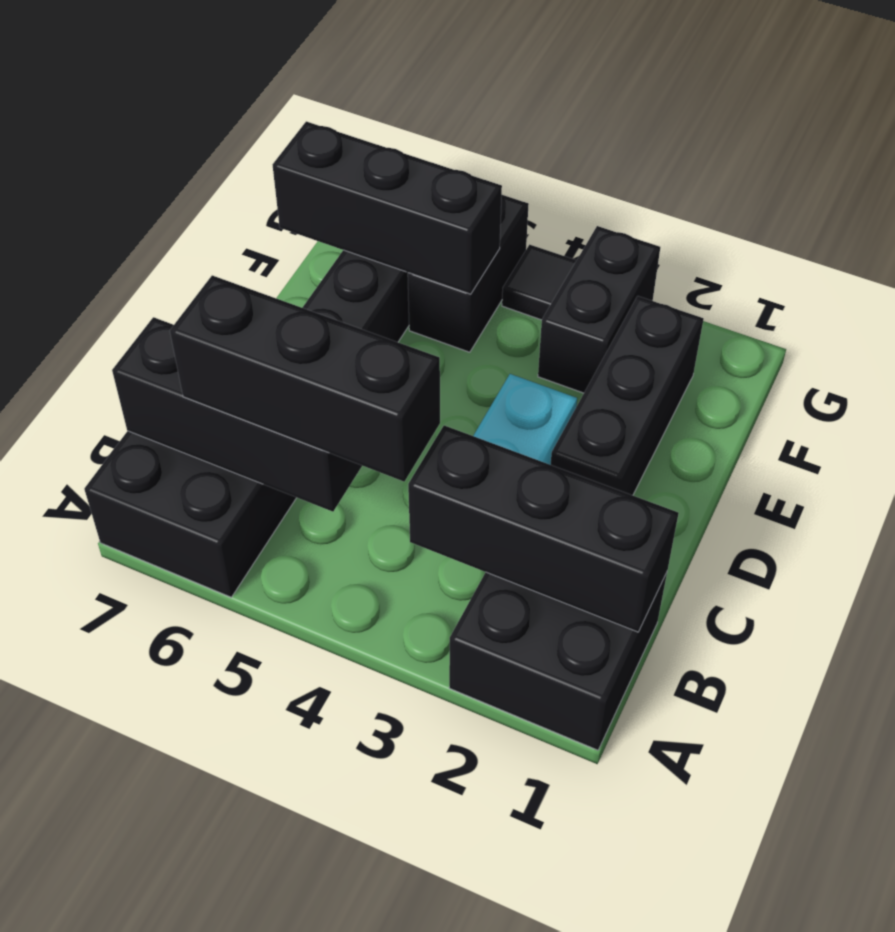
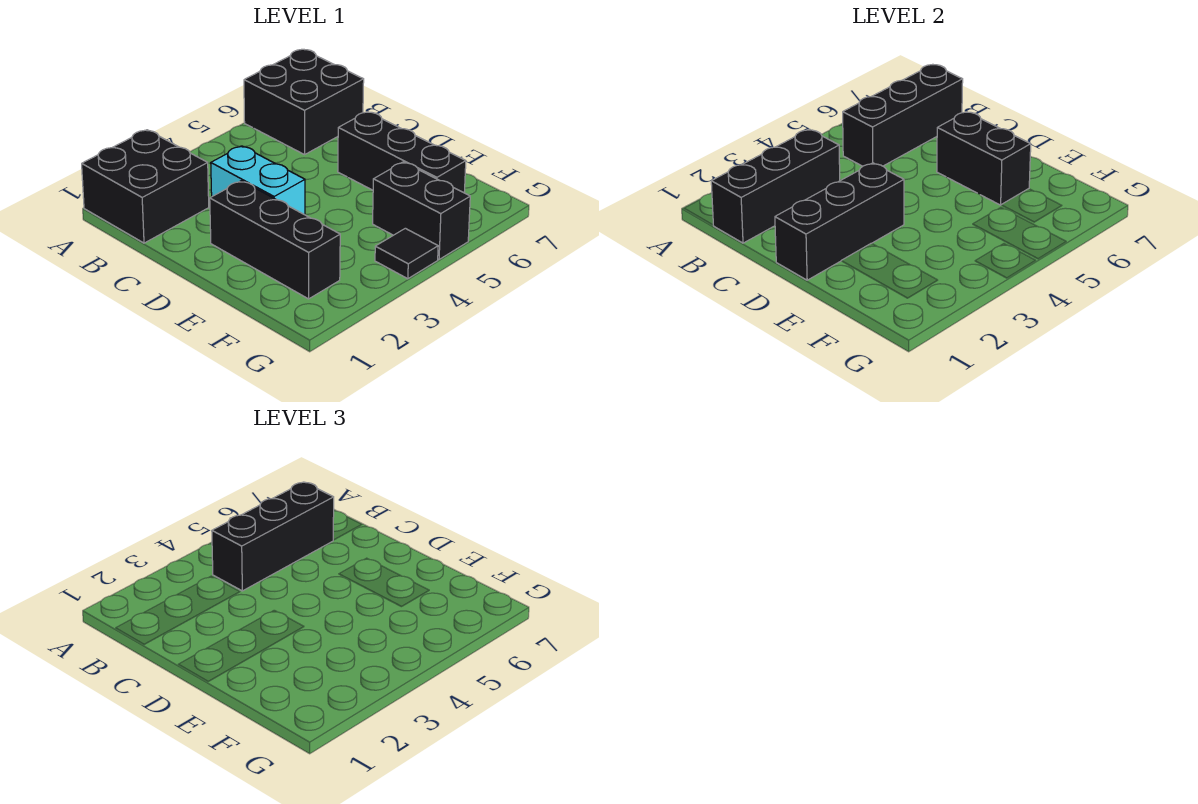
black 1x2 brick [538,226,660,393] -> black 1x2 brick moved to [937,112,1031,205]
black 1x3 brick [273,121,502,294] -> black 1x3 brick moved to [775,163,904,280]

